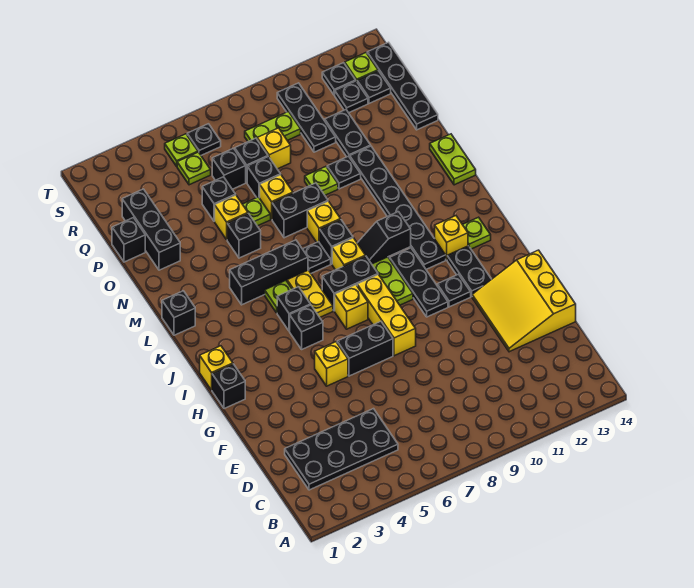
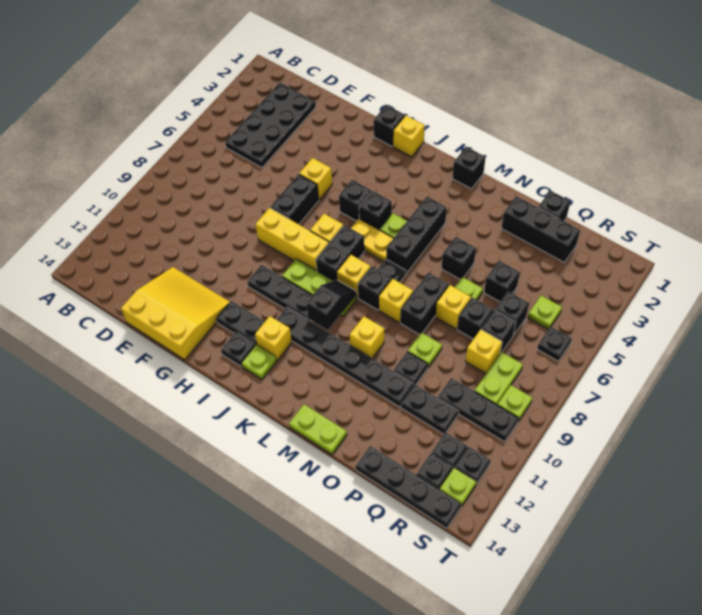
black 1x1 plate [437,274,471,307] -> black 1x1 plate moved to [221,332,255,366]
yellow 1x1 brick [215,195,248,239] -> yellow 1x1 brick moved to [350,316,384,358]
lime 1x1 plate [165,134,198,166] -> lime 1x1 plate moved to [497,385,532,421]

